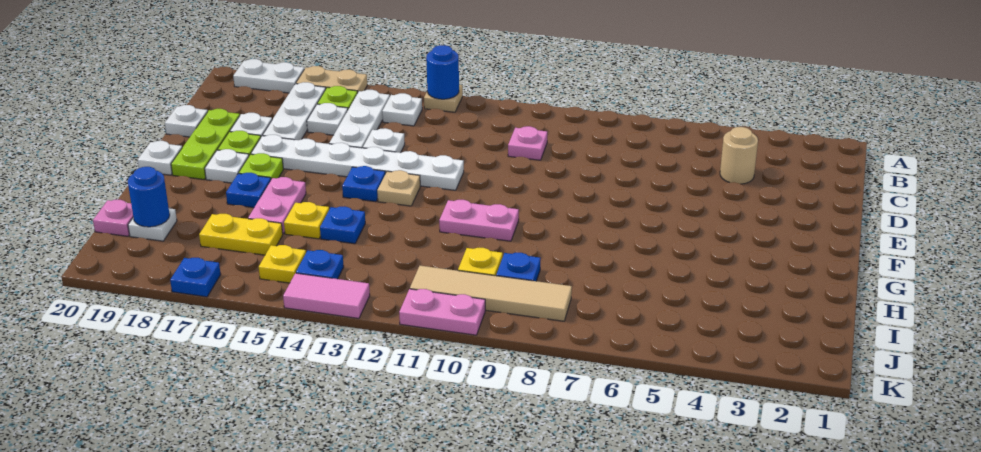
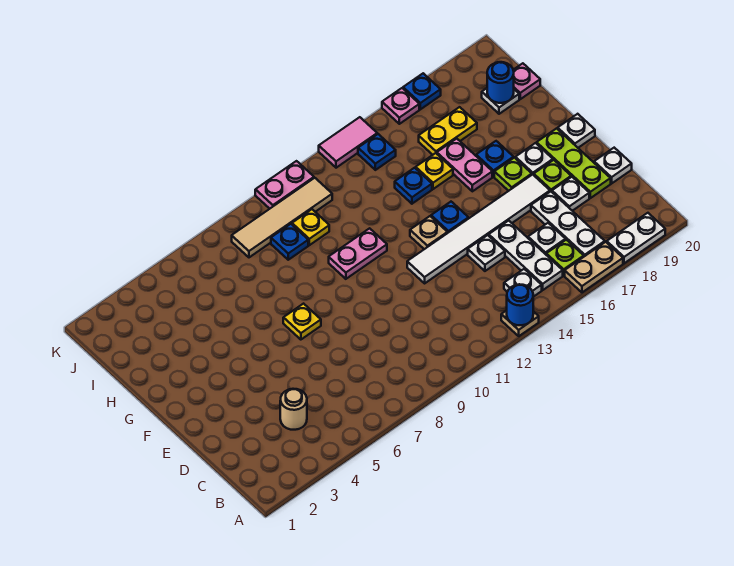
pink 1x1 plate [508,126,547,160] -> pink 1x1 plate moved to [382,88,419,124]
white 1x6 plate [251,135,464,190] -> white 1x6 tile [407,174,550,283]
yellow 1x1 plate [259,245,306,283] -> yellow 1x1 plate moved to [283,304,321,340]

